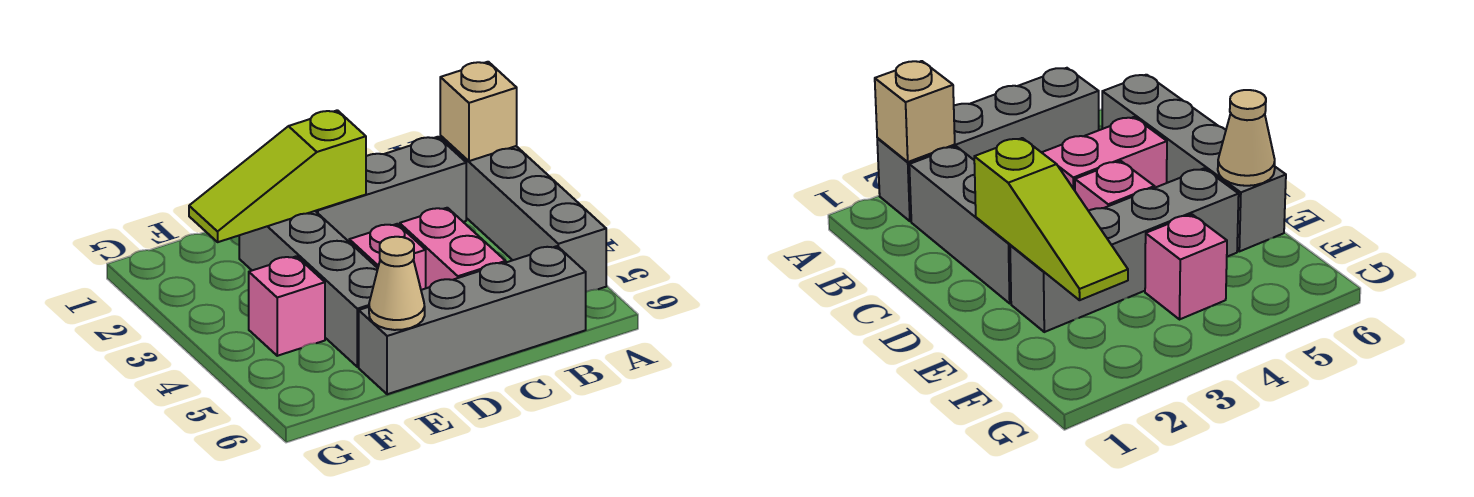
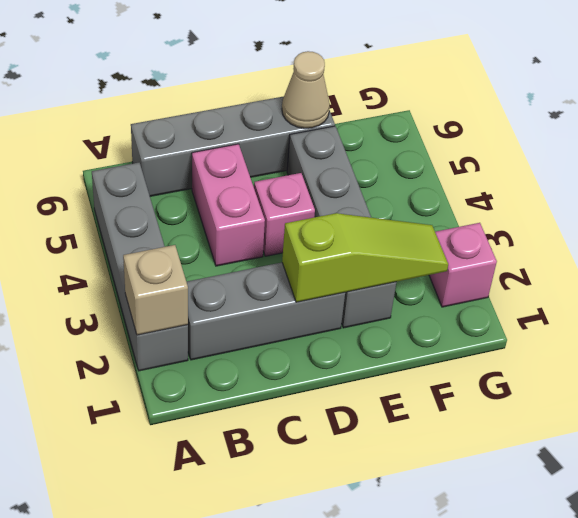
pink 1x1 brick [249,256,325,356] -> pink 1x1 brick moved to [429,223,497,307]

